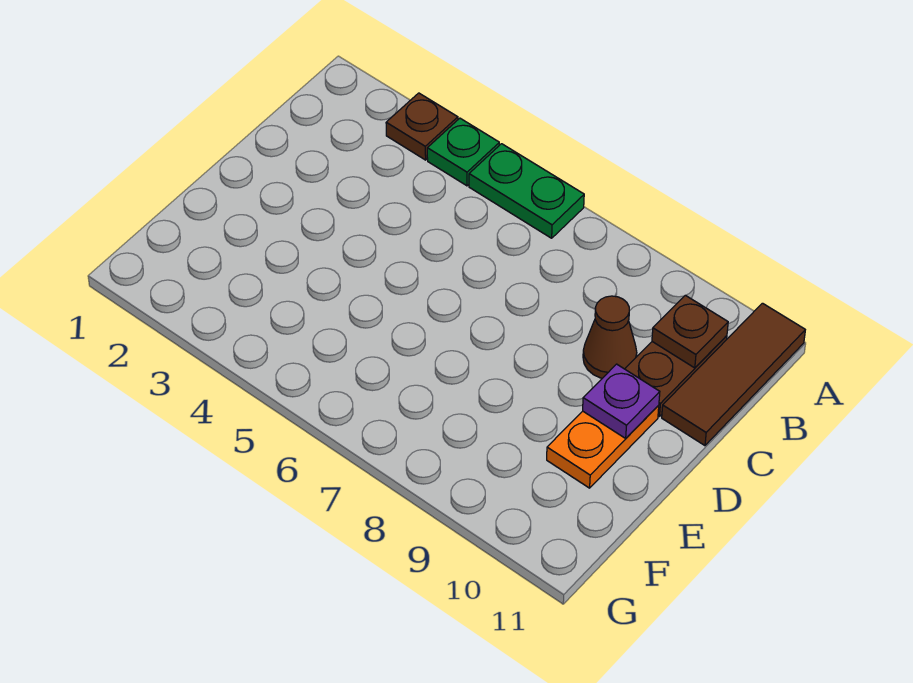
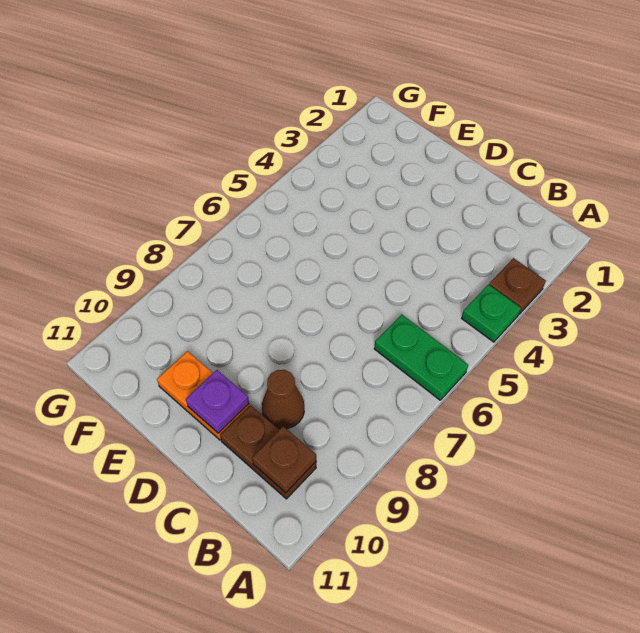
green 1x2 plate [469,144,584,238] -> green 1x2 plate turned to [374,315,468,400]
brown 1x3 tile [662,303,805,446] -> none

